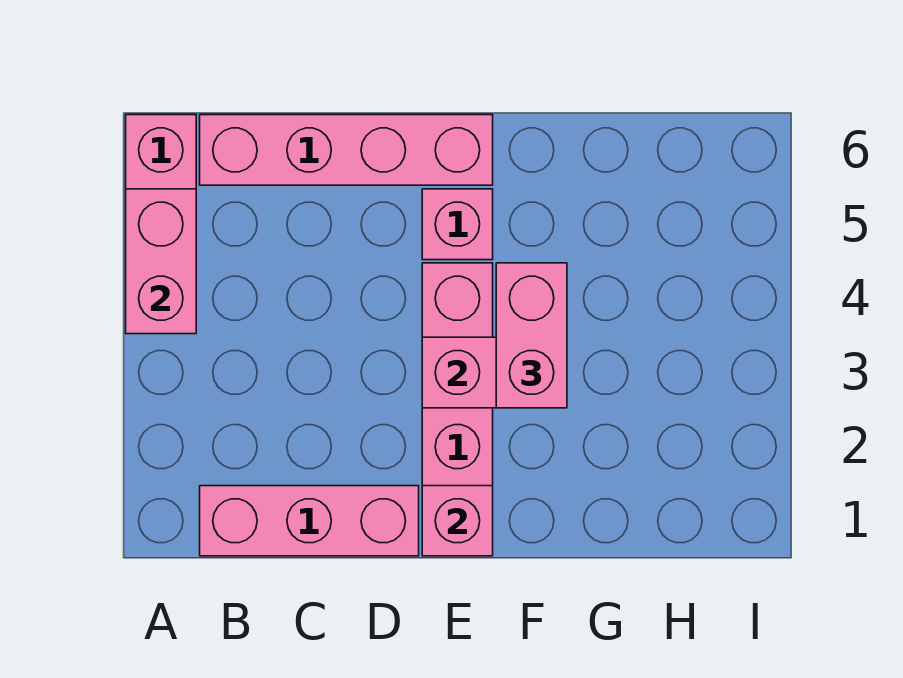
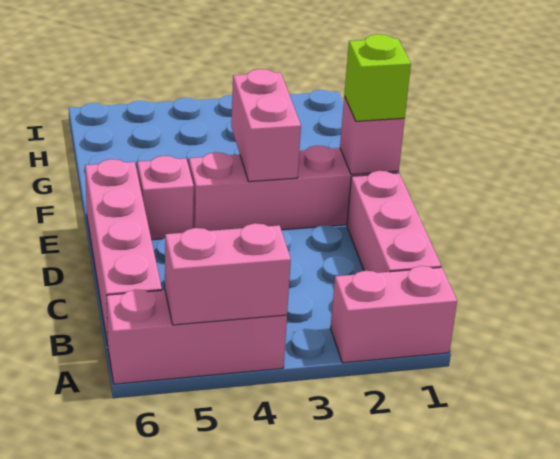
none -> lime 1x1 brick [344,34,411,121]
pink 1x2 brick [496,263,567,408] -> pink 1x2 brick moved to [331,266,457,363]

